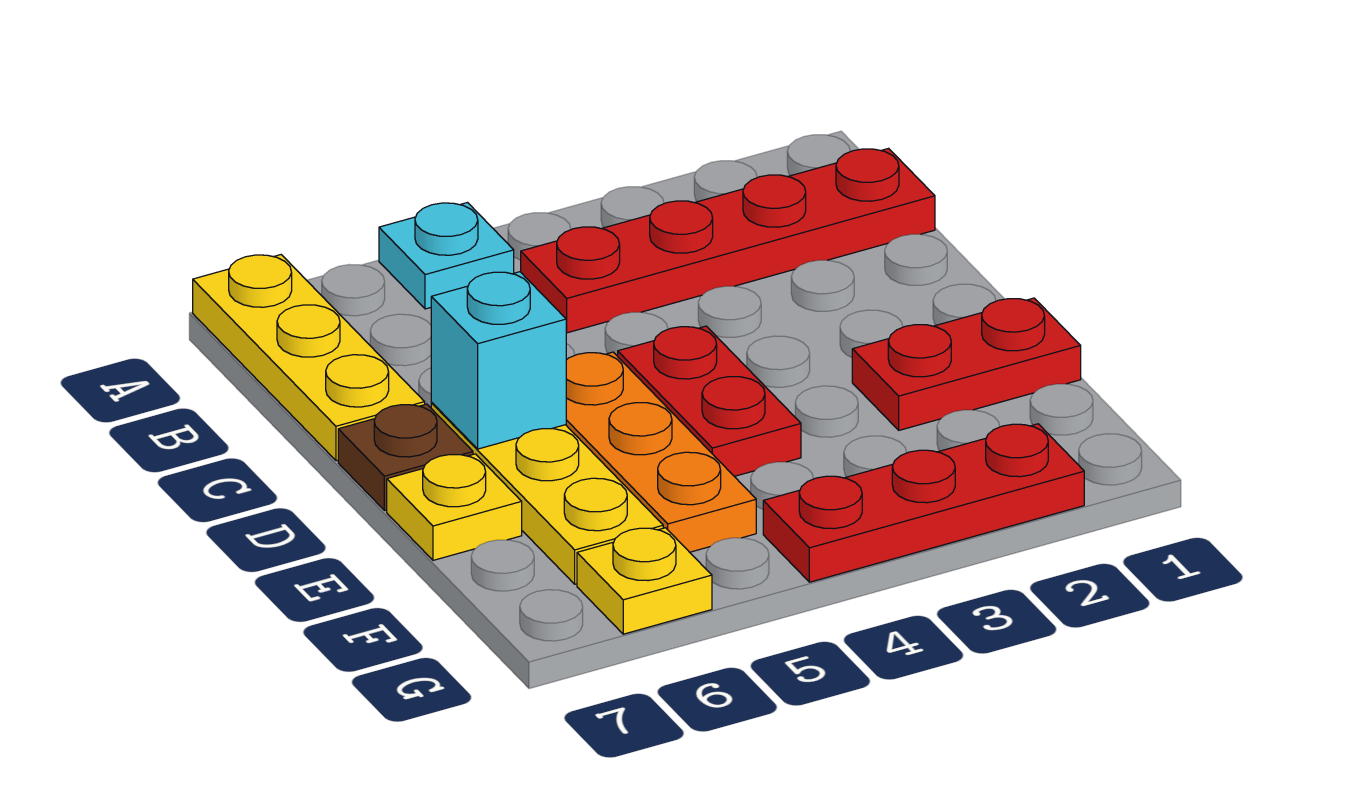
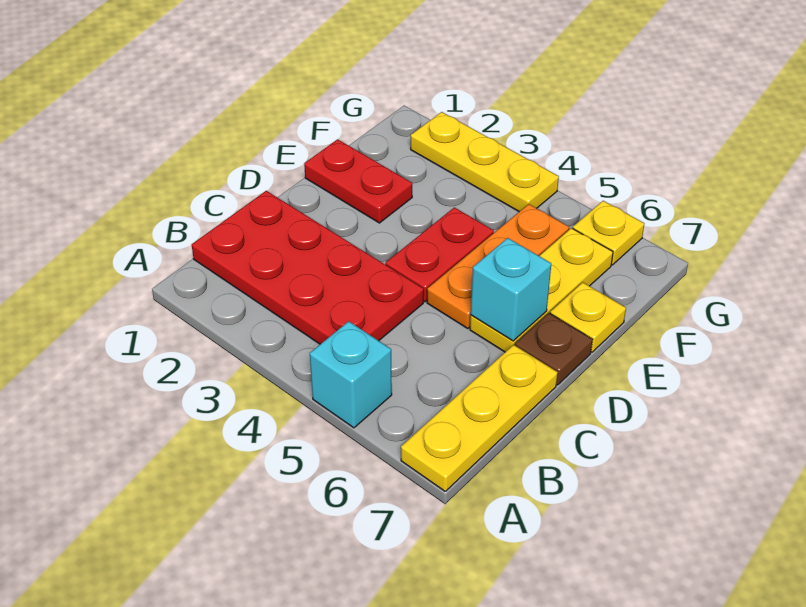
cyan 1x1 plate [379,203,514,309] -> cyan 1x1 brick [310,321,392,428]
red 1x4 plate [521,148,935,333] -> red 2x4 plate [192,191,424,344]
red 1x3 plate [763,424,1084,582] -> yellow 1x3 plate [411,112,559,212]

